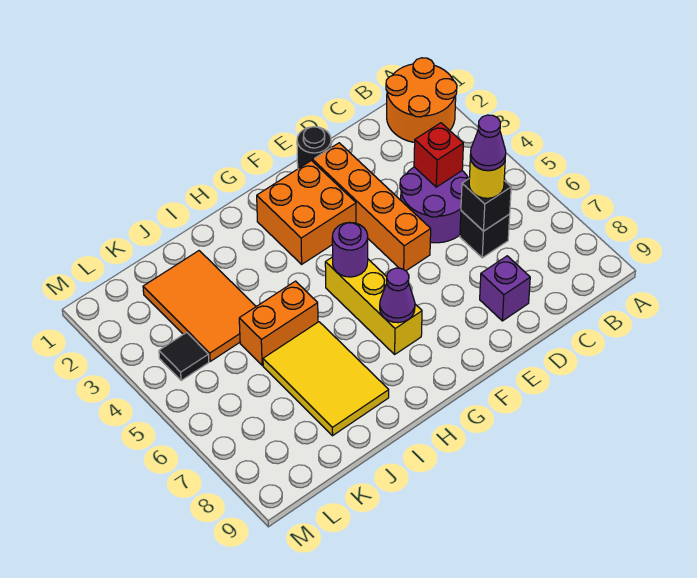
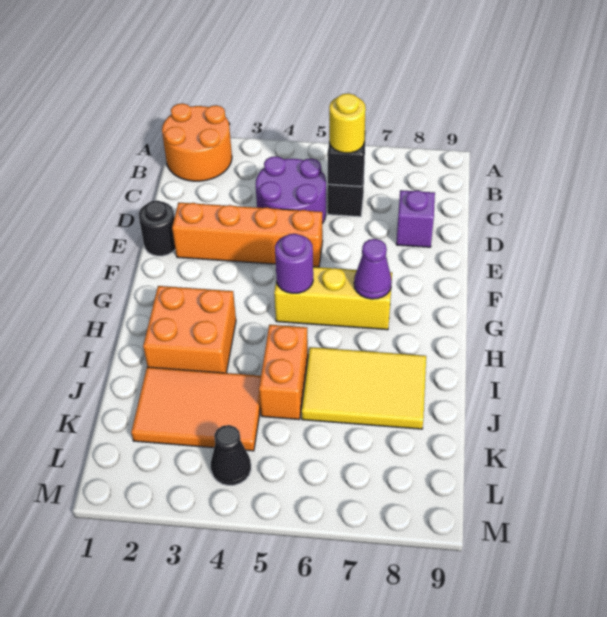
red 1x1 brick [414,123,463,187] -> none
purple 1x1 cone [470,115,506,170] -> none
orange 2x2 brick [257,161,356,264] -> orange 2x2 brick moved to [143,286,236,373]
black 1x1 tile [159,332,209,381] -> black 1x1 cone [211,425,251,485]

